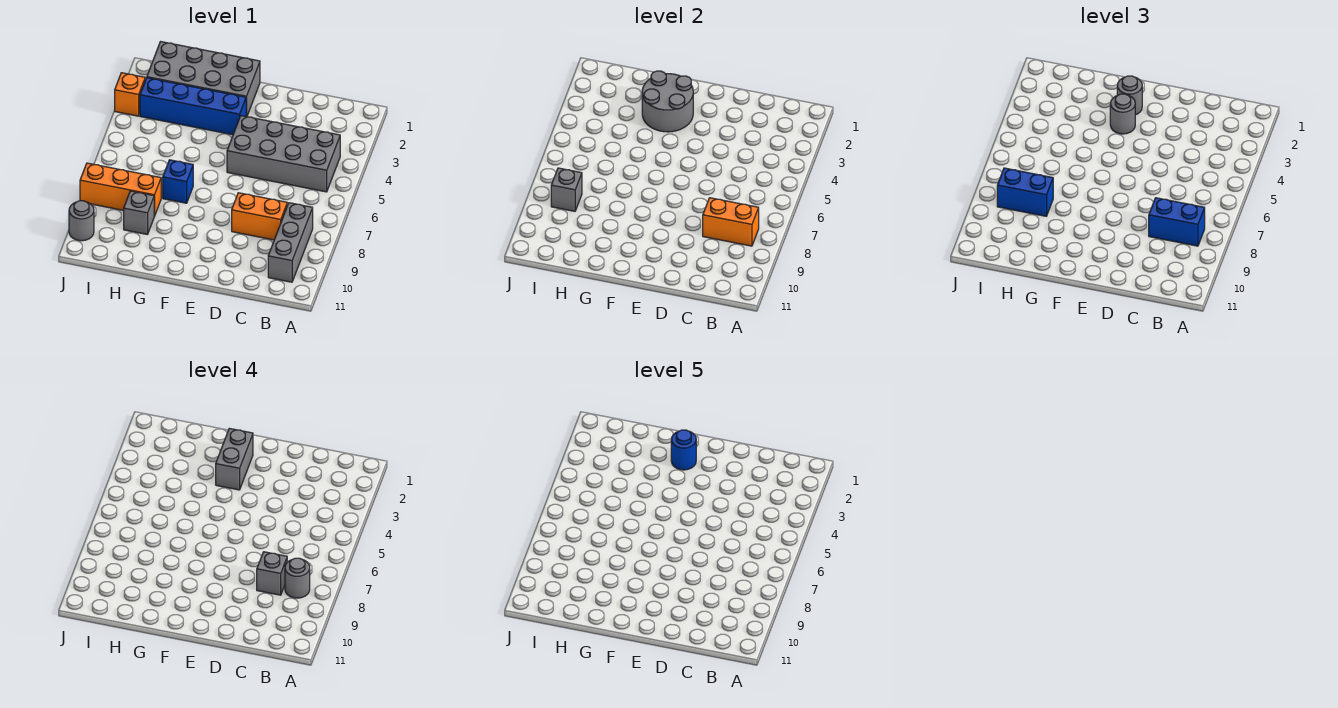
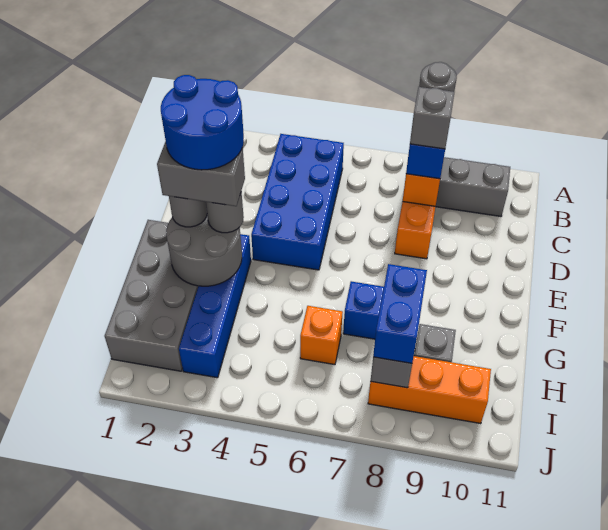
grey 2x4 brick [227,116,340,192] -> blue 2x4 brick [251,134,344,270]
blue 1x1 round brick [671,430,696,470] -> blue 2x2 round brick [161,75,244,170]
orange 1x3 brick [80,163,161,216] -> orange 1x3 brick turned to [368,356,491,424]
orange 1x1 brick [115,73,145,116] -> orange 1x1 brick moved to [300,306,343,365]
grey 1x1 round brick [69,201,94,241] -> none

